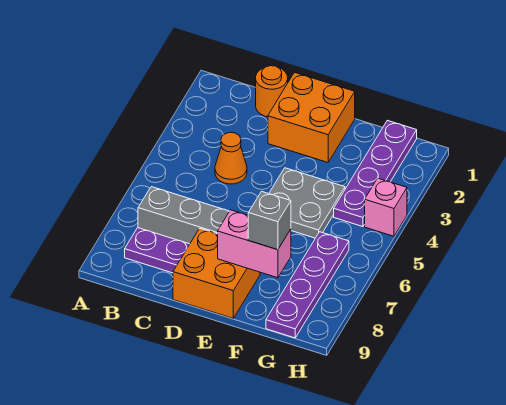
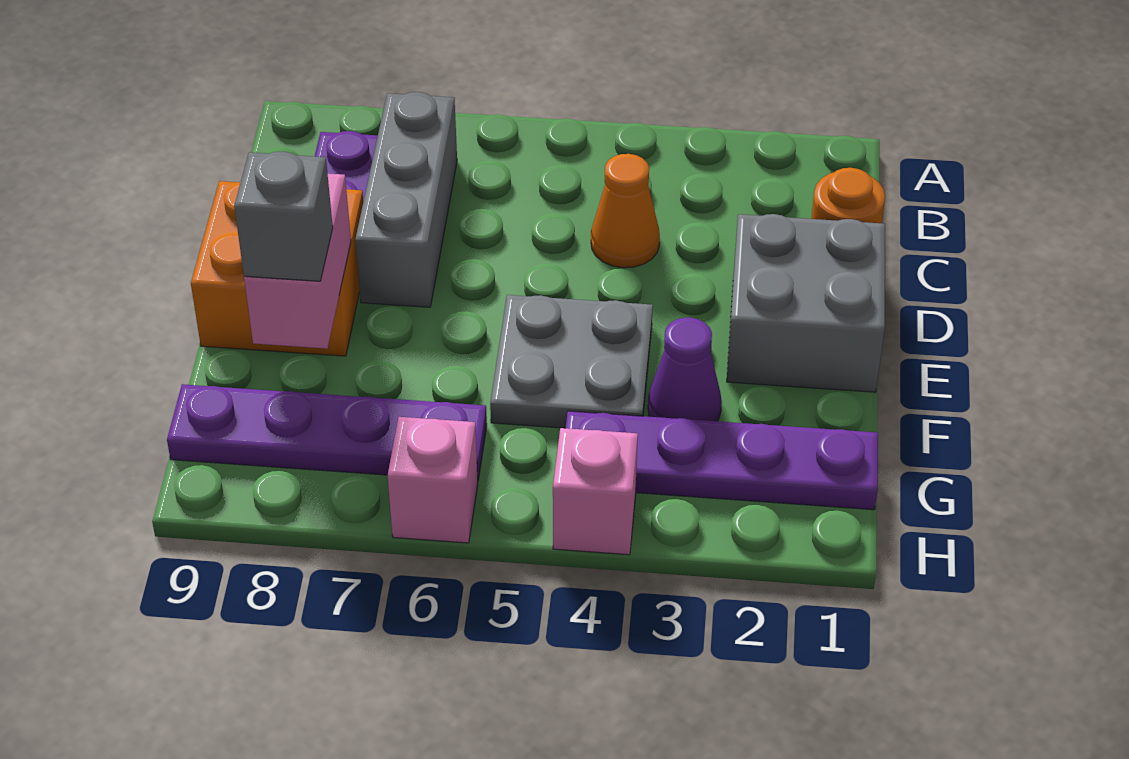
orange 2x2 brick [268,73,355,162] -> grey 2x2 brick [727,214,885,392]
none -> purple 1x1 cone [648,317,722,421]
none -> pink 1x1 brick [388,417,478,543]

